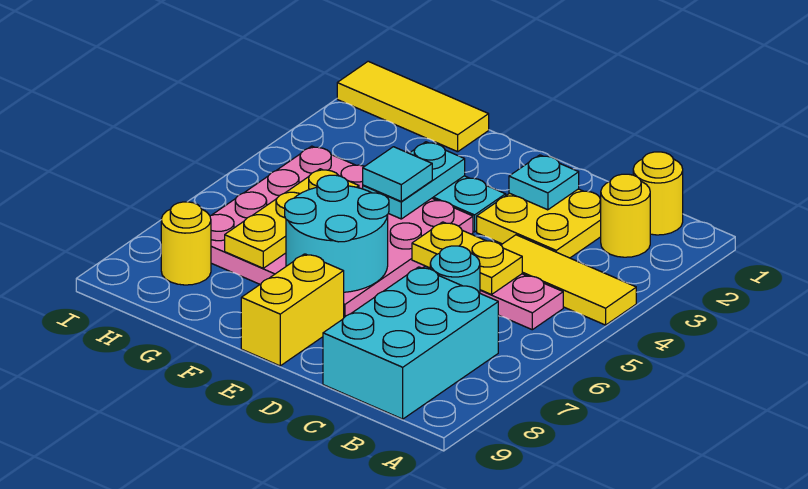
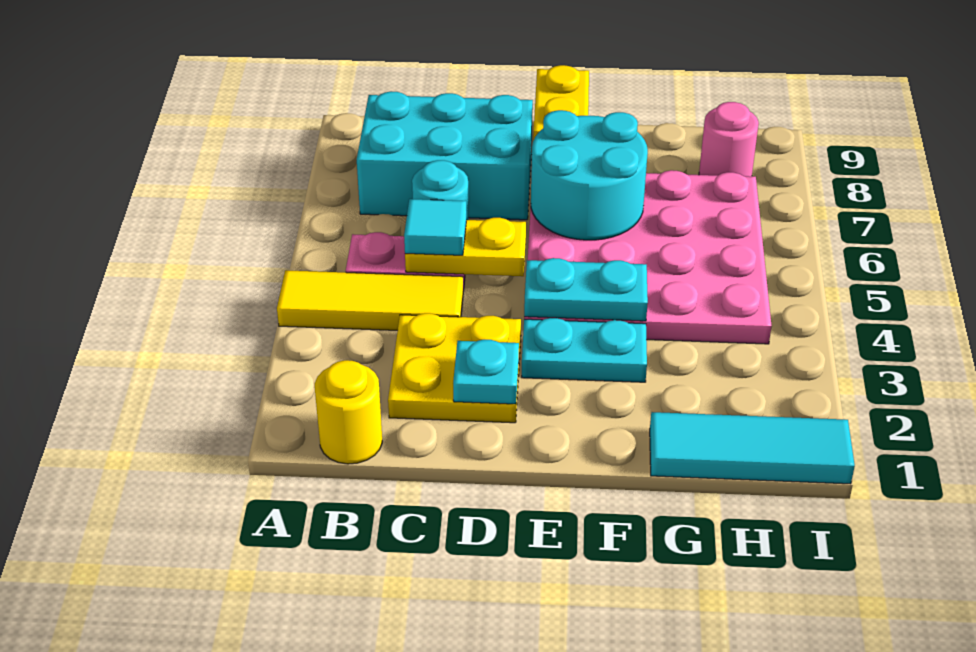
yellow 1x1 round brick [601,174,650,257] -> none
cyan 2x3 brick [323,267,498,419] -> cyan 2x3 brick turned to [357,91,533,220]
cyan 1x2 plate [363,142,465,219] -> cyan 1x2 plate turned to [524,258,648,321]
cyan 1x1 tile [363,147,432,201] -> cyan 1x1 tile moved to [404,199,467,255]
yellow 1x3 tile [337,61,489,152] -> cyan 1x3 tile [650,412,855,484]
yellow 1x3 plate [225,169,359,268] -> none
yellow 1x1 round brick [161,202,211,285] -> pink 1x1 round brick [699,102,759,177]

